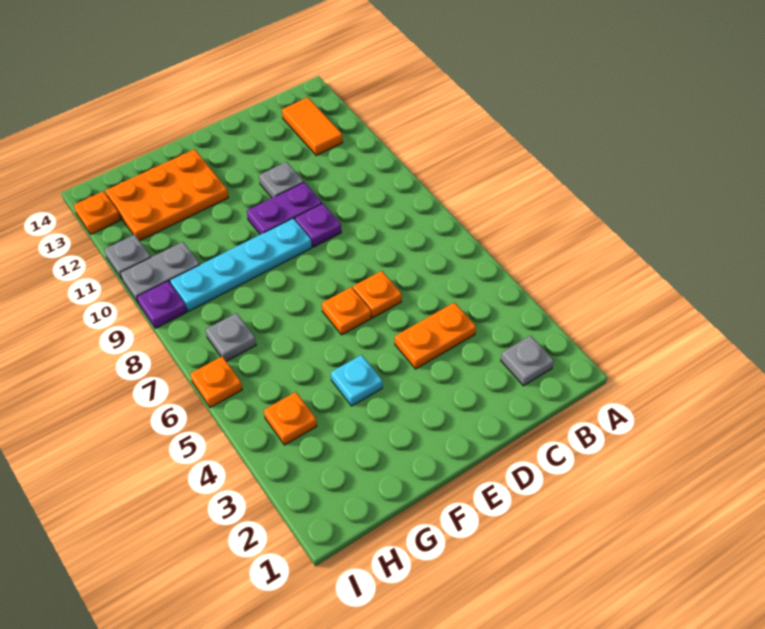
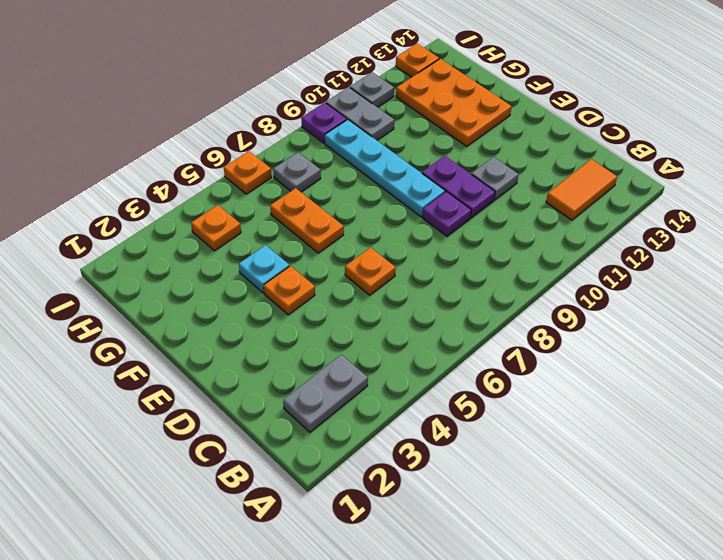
grey 1x1 plate [501,336,554,386] -> grey 1x2 plate [283,355,368,432]
orange 1x2 plate [395,303,476,369] -> orange 1x2 plate moved to [270,188,344,253]
orange 1x1 plate [322,287,371,335] -> orange 1x1 plate moved to [264,266,315,315]

